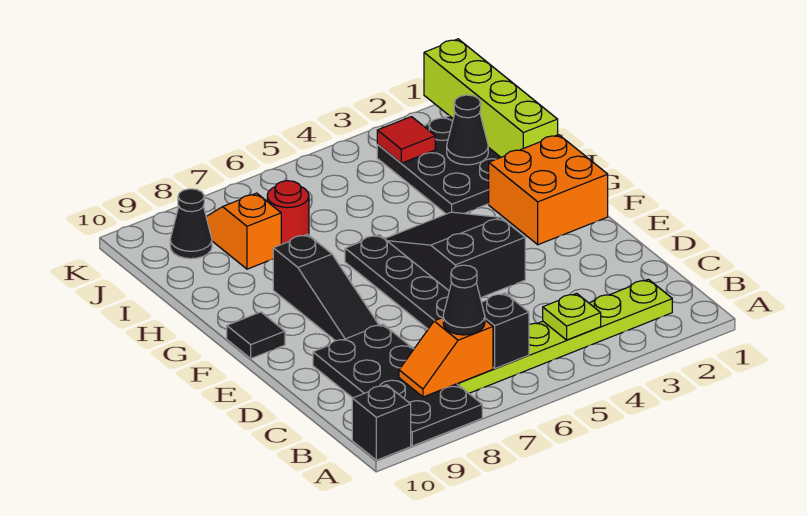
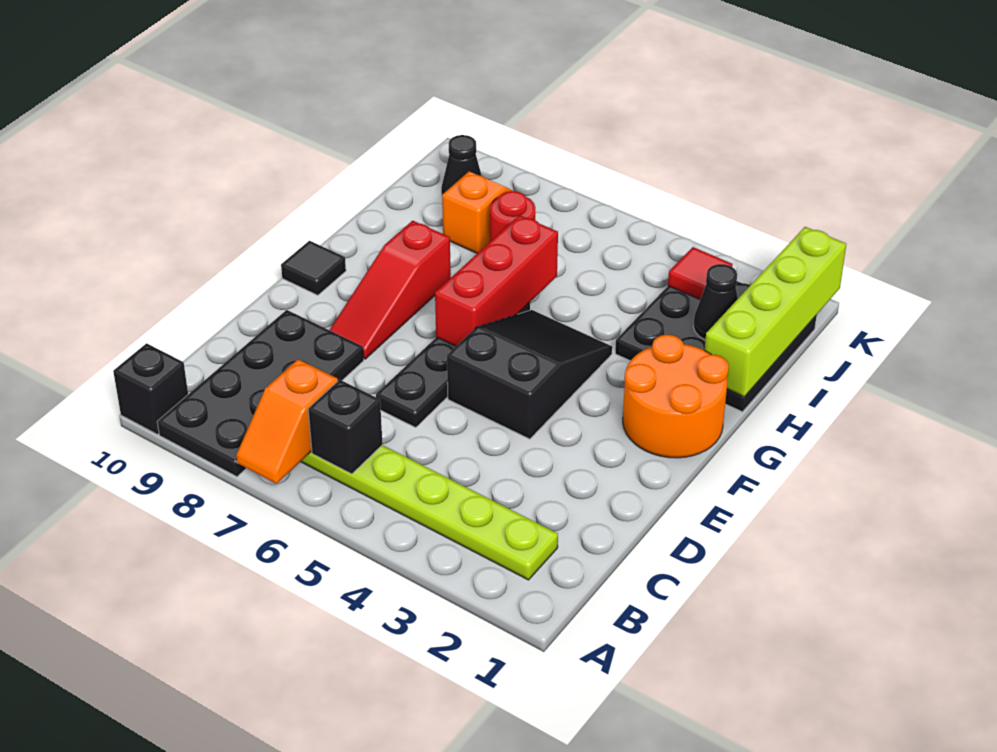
lime 1x1 plate [543,293,601,340] -> none
orange 1x2 slope [399,318,493,397] -> orange 1x2 slope turned to [236,359,338,484]
black 1x1 cone [443,265,485,335] -> none
black 1x3 slope [273,234,379,341] -> red 1x3 slope [330,221,451,359]
orange 2x2 brick [489,135,608,245] -> orange 2x2 round brick [623,335,729,458]
none -> red 1x3 brick [435,215,558,346]

